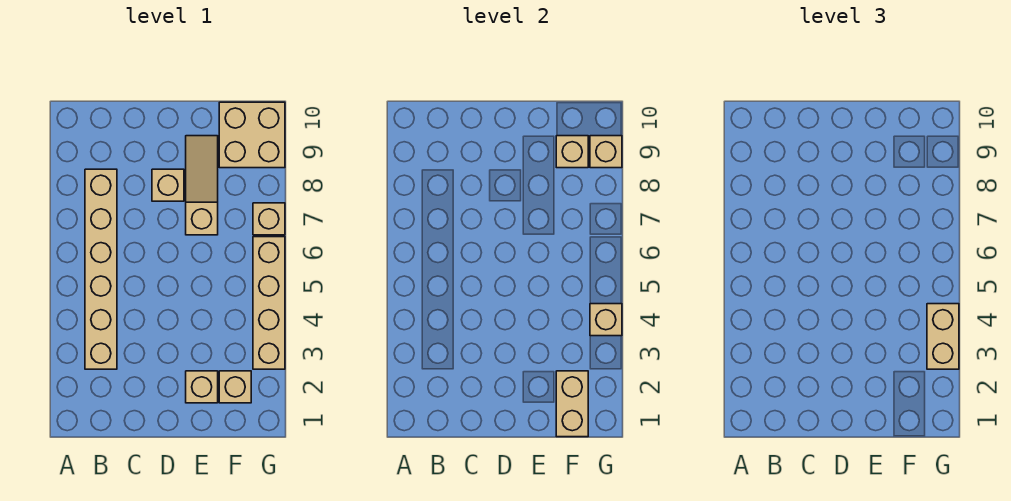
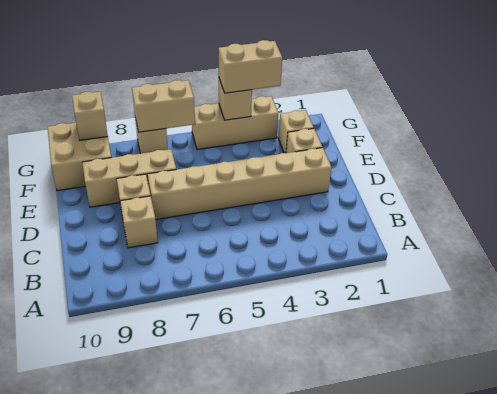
tan 1x6 brick [85,169,117,369] -> tan 1x6 brick moved to [148,148,332,219]
tan 1x3 slope [186,136,218,235] -> tan 1x3 brick [82,149,176,207]
tan 1x2 brick [556,371,588,437] -> tan 1x2 brick moved to [132,80,195,132]
tan 1x1 brick [556,136,588,168] -> tan 1x1 brick moved to [121,196,158,248]
tan 1x4 brick [253,237,285,369] -> tan 1x3 brick [192,96,278,150]

